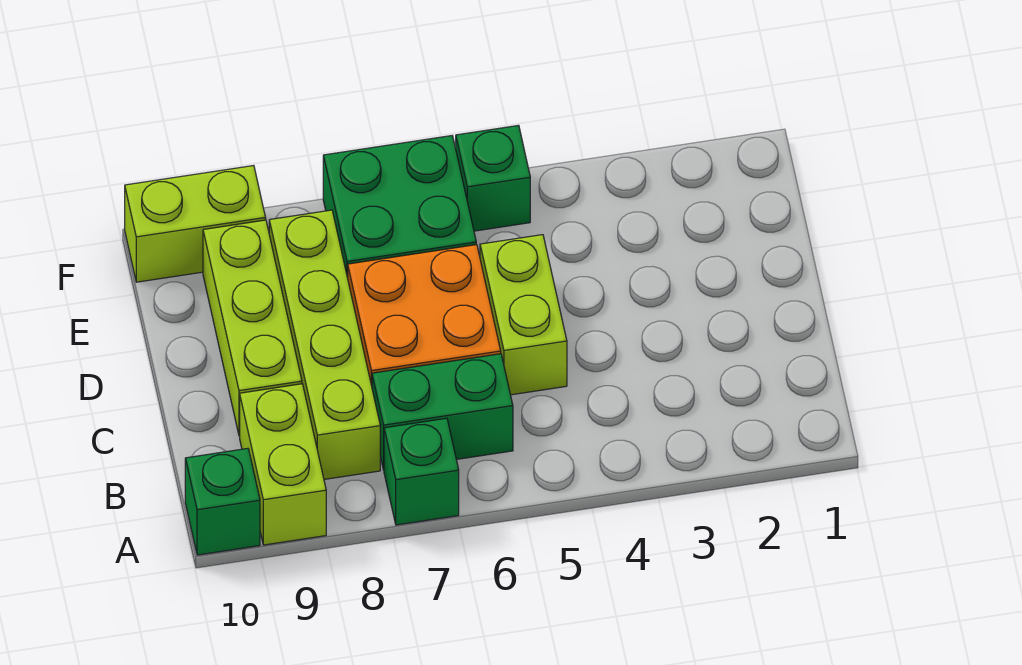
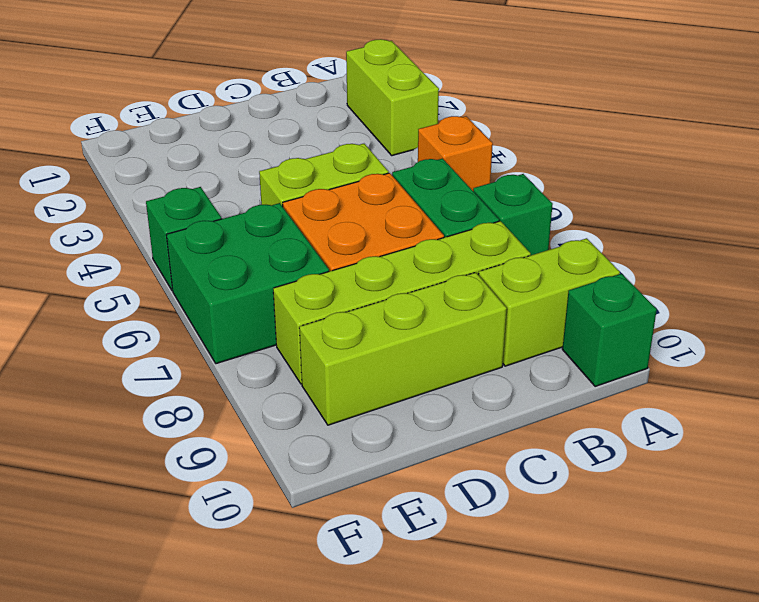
none -> orange 1x1 brick [418,116,493,191]
lime 1x2 brick [125,166,266,282] -> lime 1x2 brick moved to [346,39,439,156]

